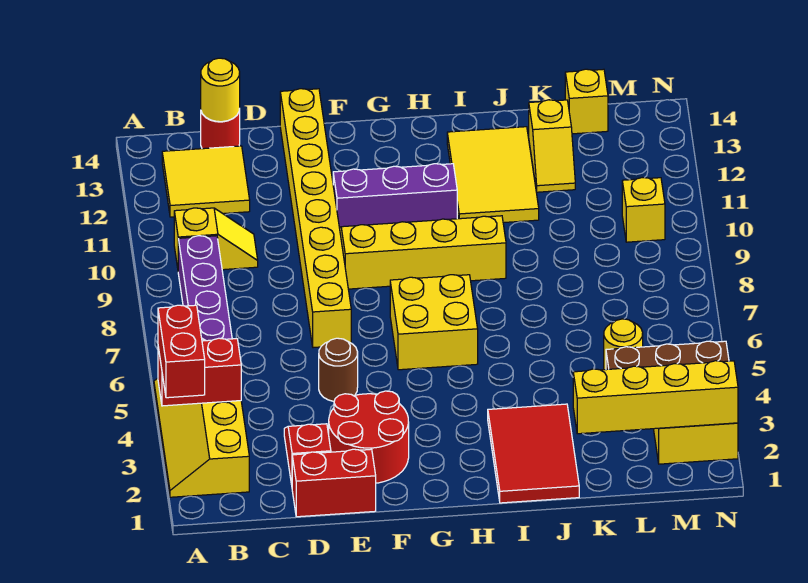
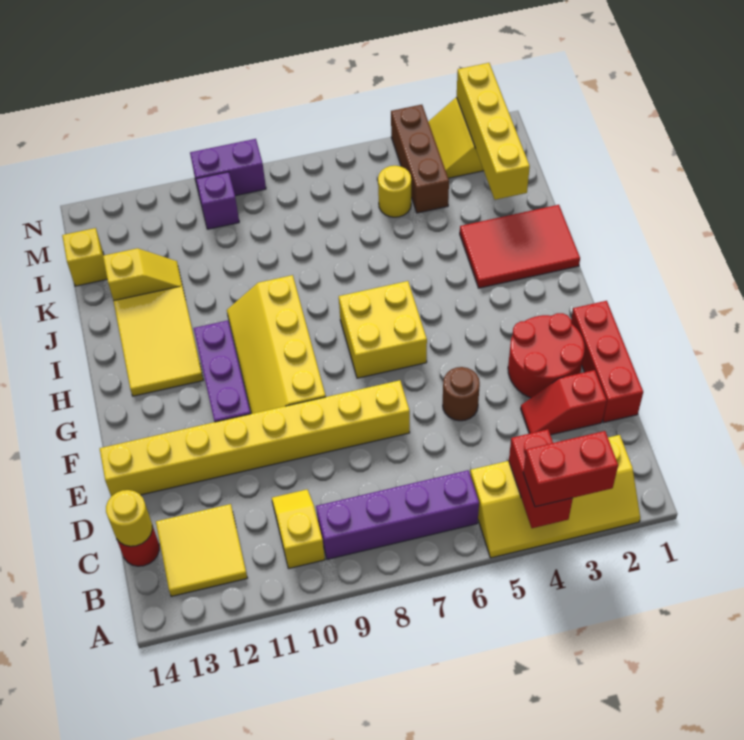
red 1x2 brick [292,449,376,517] -> red 1x3 brick [571,301,643,422]
yellow 2x3 tile [447,127,539,223] -> yellow 2x3 tile turned to [114,286,203,396]
yellow 1x1 brick [622,178,665,242] -> purple 1x1 brick [196,172,239,229]
none -> purple 1x2 brick [190,139,266,197]

